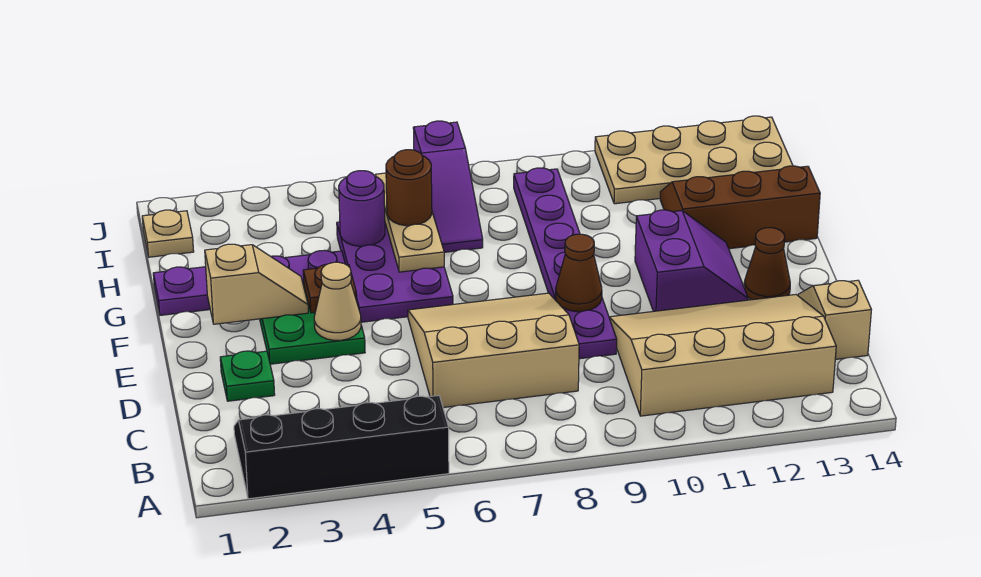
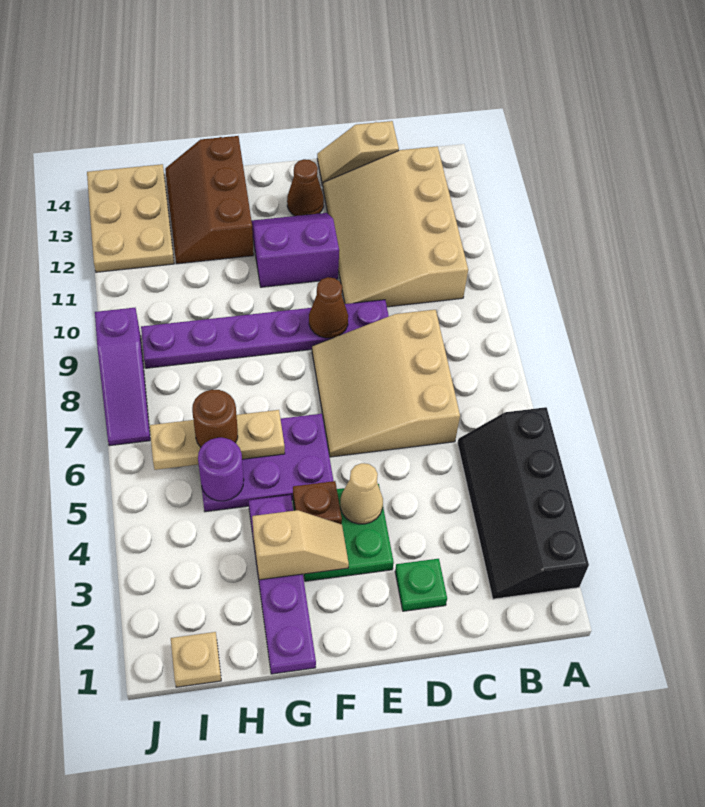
tan 1x2 slope [205,244,308,324] -> tan 1x2 slope turned to [252,510,349,580]
purple 1x3 slope [413,121,483,252] -> purple 1x3 slope turned to [95,308,150,446]
tan 2x4 plate [595,116,793,204] -> tan 2x3 plate [87,164,174,272]

